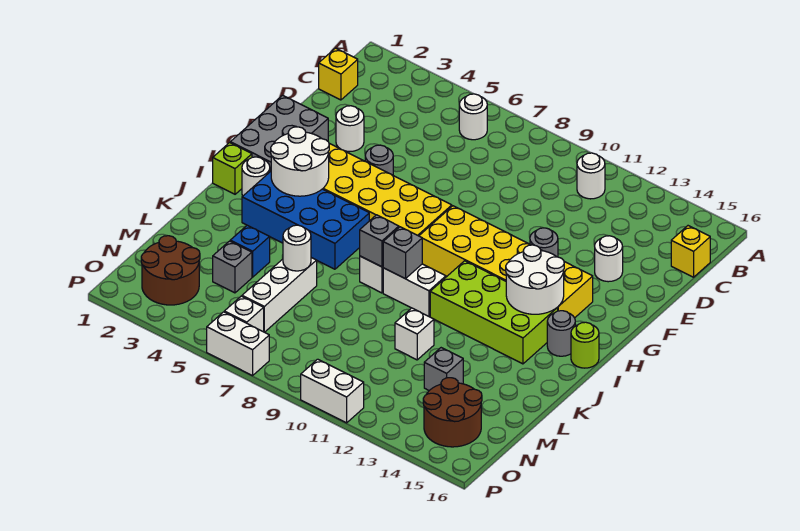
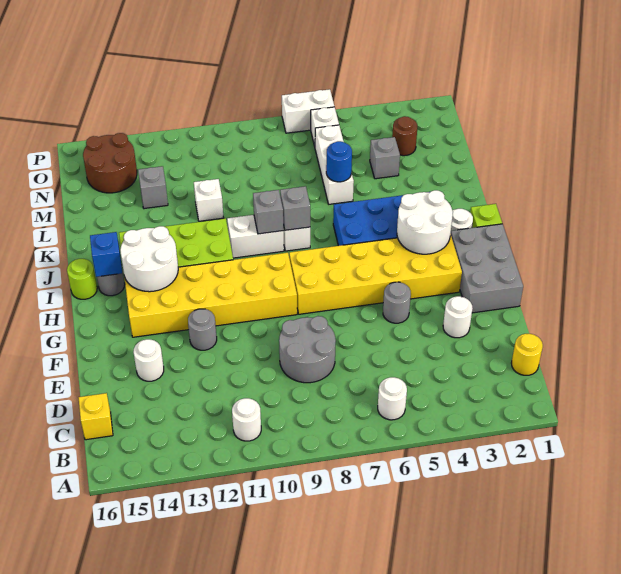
yellow 1x1 brick [319,48,358,100] -> yellow 1x1 round brick [512,334,543,375]
none -> grey 2x2 round brick [279,316,336,383]
blue 1x1 brick [230,225,270,277] -> blue 1x1 brick moved to [90,232,122,277]
white 1x1 round brick [283,225,311,271] -> blue 1x1 round brick [326,141,352,182]
brown 2x2 round brick [141,236,200,305] -> brown 1x1 round brick [392,116,417,156]
white 1x2 brick [301,359,364,423] -> none

